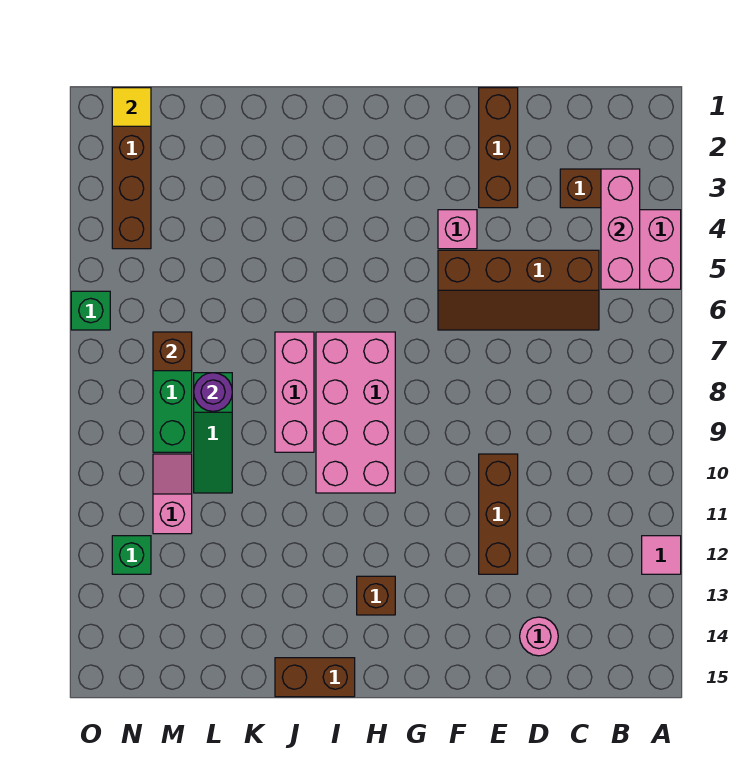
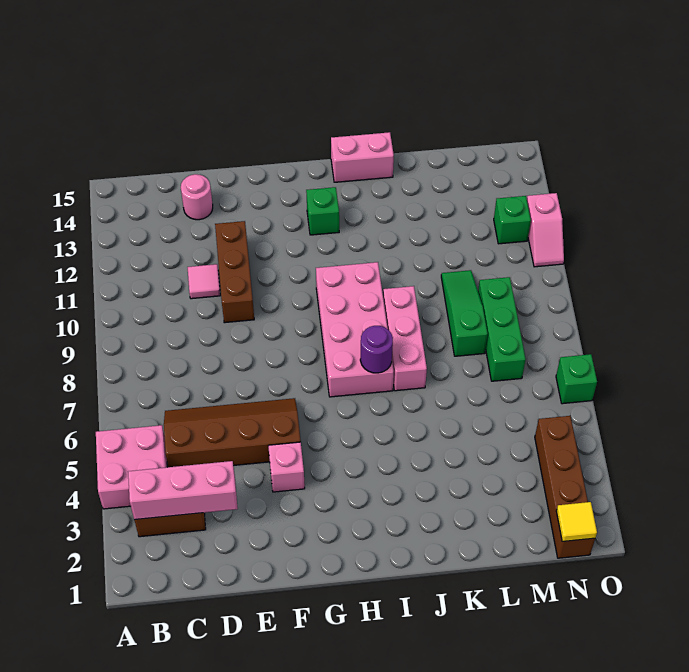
pink 1x1 tile [642,536,681,574] -> pink 1x1 tile moved to [188,264,220,299]
pink 1x3 brick [601,169,640,289] -> pink 1x3 brick turned to [128,461,238,520]
brown 1x3 brick [479,88,518,208] -> none
brown 1x1 brick [357,576,395,615] -> green 1x1 brick [306,187,339,235]
brown 1x2 brick [275,658,355,697] -> pink 1x2 brick [331,132,394,182]
purple 1x1 round brick [194,373,232,411] -> purple 1x1 round brick moved to [360,326,393,373]
brown 1x1 brick [153,332,192,371] -> none
pink 1x2 slope [153,454,192,534] -> pink 1x2 slope moved to [527,193,564,267]

